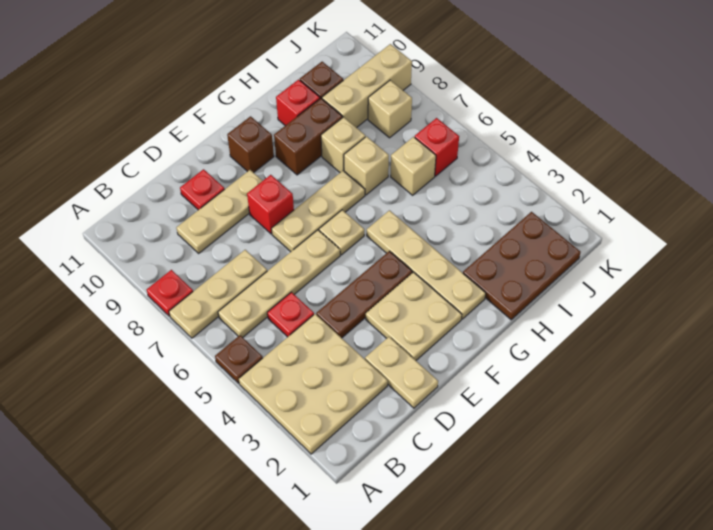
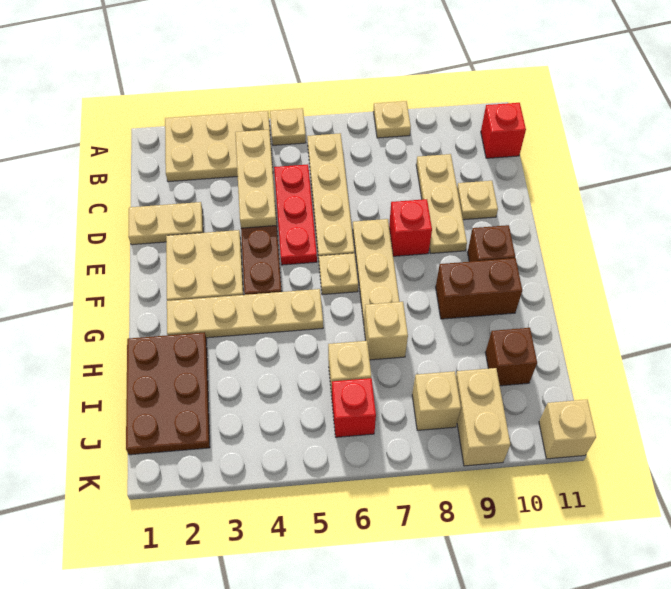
tan 3x3 plate [239,314,388,454] -> tan 2x3 plate [165,111,273,182]
brown 1x1 plate [215,335,263,383] -> tan 1x1 plate [270,108,306,145]
tan 1x3 plate [169,250,267,338] -> tan 1x3 plate moved to [235,130,277,228]
red 1x1 plate [147,270,193,316] -> tan 1x1 plate [373,101,411,138]
red 1x1 plate [267,292,314,337] -> red 1x3 plate [274,164,317,265]
red 1x1 plate [180,169,225,210] -> tan 1x1 plate [457,181,498,220]
brown 1x2 brick [274,98,343,175] -> brown 1x2 brick turned to [436,258,522,319]
tan 1x1 brick [321,117,365,172] -> tan 1x1 brick moved to [539,400,596,459]
red 1x1 brick [276,79,320,126] -> red 1x1 brick moved to [481,103,526,158]
tan 1x3 brick [322,44,412,128] -> tan 1x2 brick [456,368,510,466]

